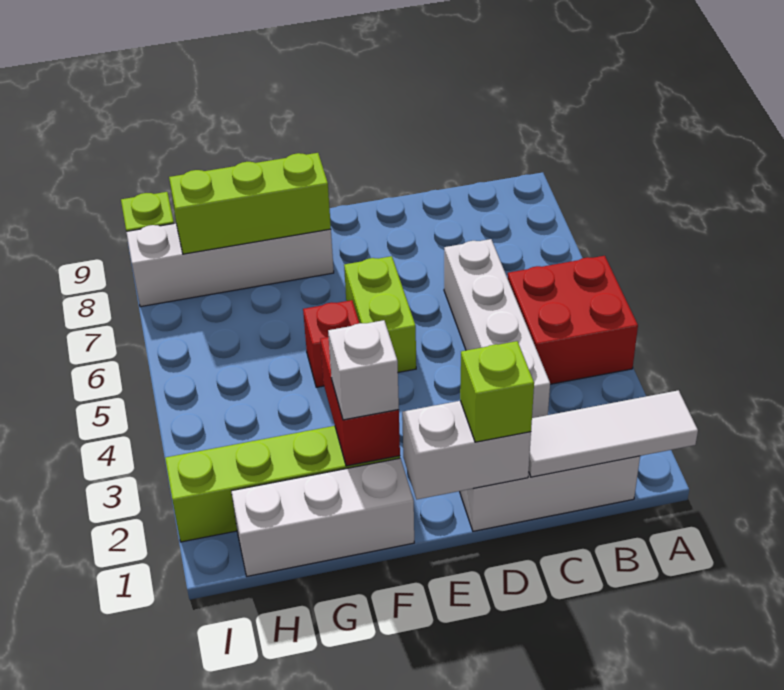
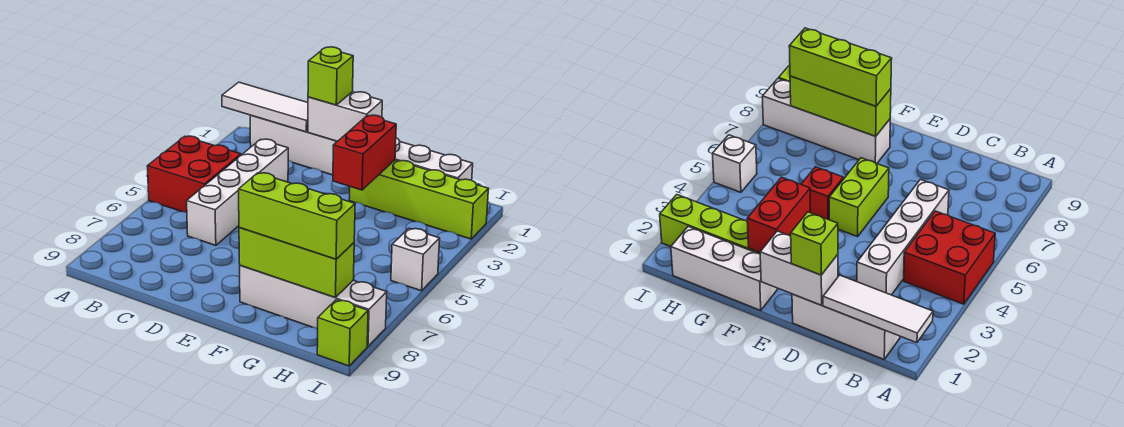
white 1x1 brick [328,320,399,420] -> white 1x1 brick moved to [391,228,440,291]
none -> lime 1x3 brick [239,173,355,259]

